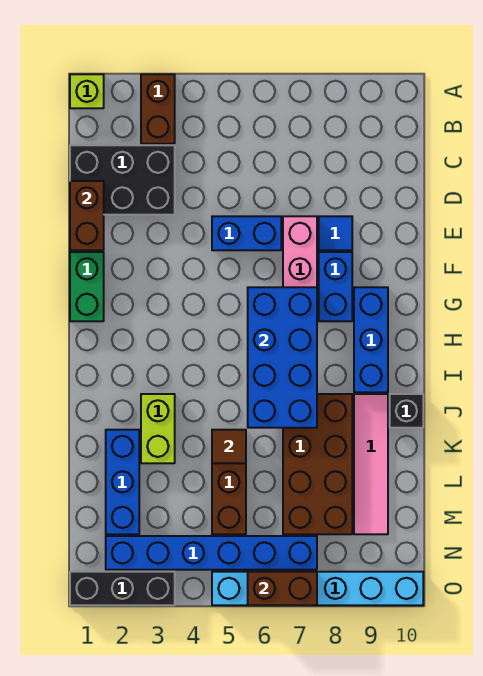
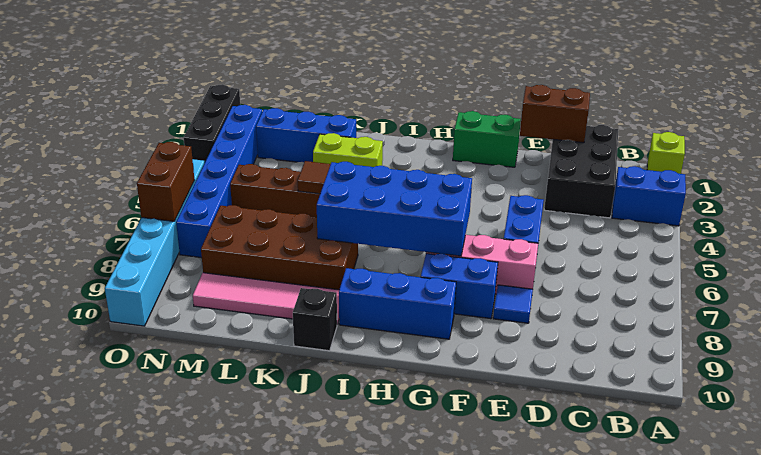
brown 1x2 brick [141,74,175,144] -> blue 1x2 brick [612,166,686,226]

